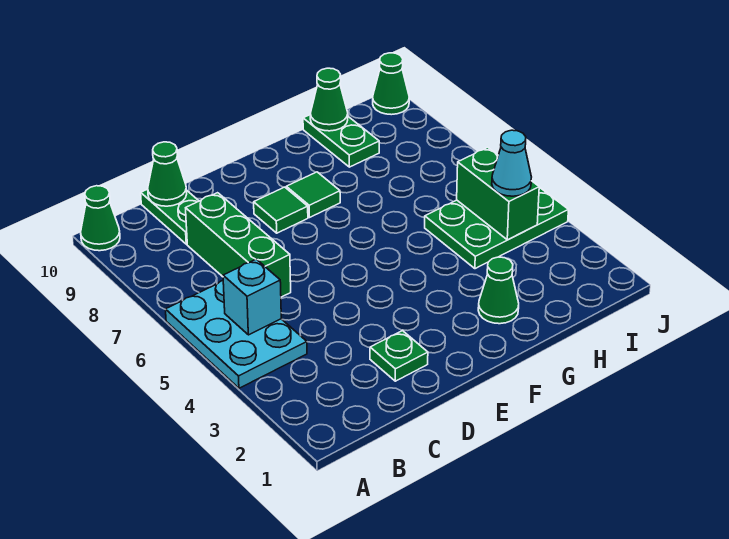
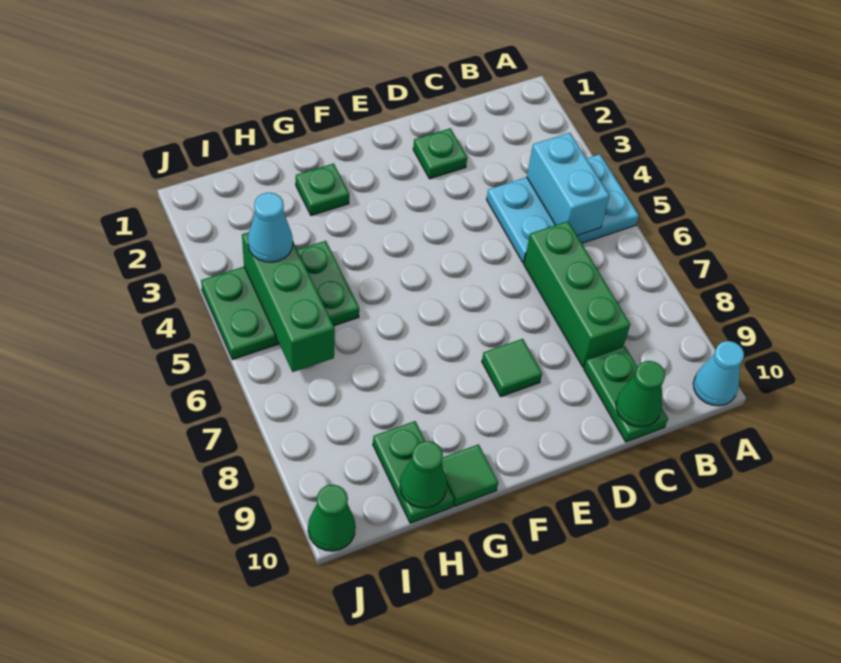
cyan 2x3 plate [165,281,307,388] -> cyan 2x3 plate turned to [487,154,639,263]
green 1x1 cone [81,186,120,251] -> cyan 1x1 cone [693,341,744,406]
cyan 1x1 brick [223,259,281,335] -> cyan 1x2 brick [527,133,609,235]
green 1x1 tile [286,172,340,218] -> green 1x1 tile moved to [442,444,498,506]
green 1x1 cone [478,257,519,324] -> green 1x1 plate [296,164,349,216]
green 1x2 brick [457,147,539,240] -> green 1x3 brick [242,232,335,372]

